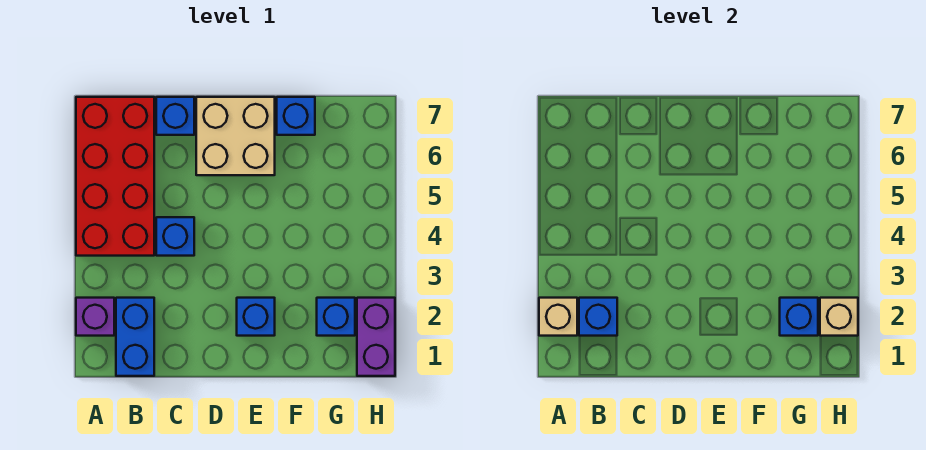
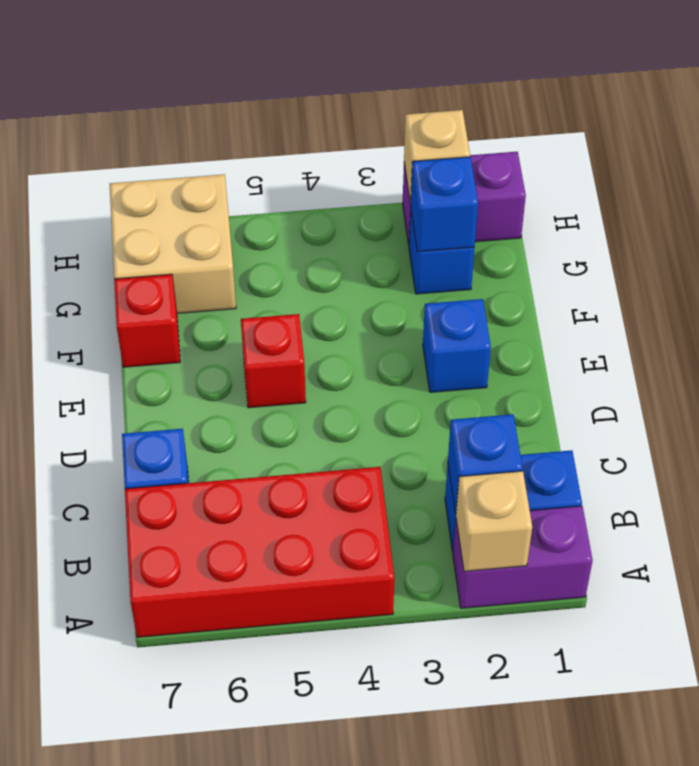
purple 1x1 brick [76,298,114,336] -> purple 1x2 brick [453,506,593,608]
blue 1x1 brick [156,217,194,256] -> none
tan 2x2 brick [196,97,275,175] -> tan 2x2 brick moved to [110,174,236,314]
none -> red 1x1 brick [241,314,306,408]
blue 1x1 brick [277,97,315,135] -> red 1x1 brick [114,274,180,367]

